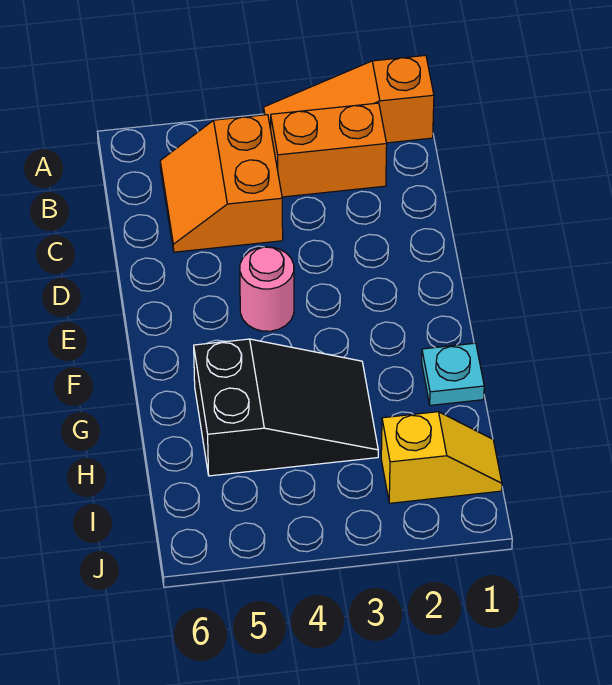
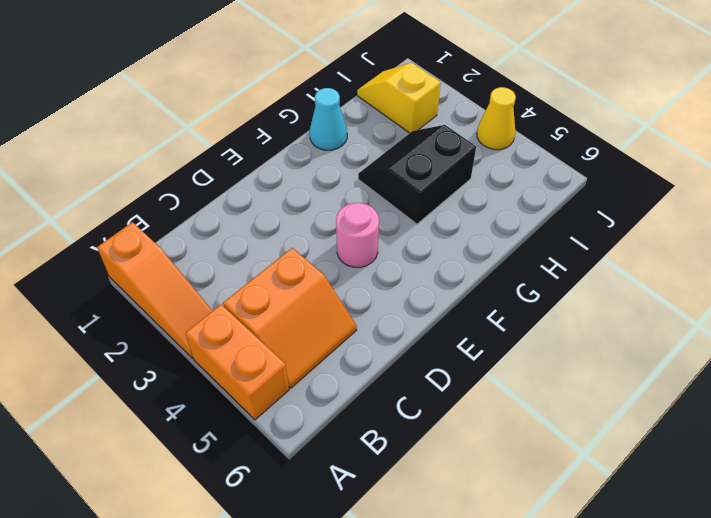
orange 1x2 brick [271,103,387,197] -> orange 1x2 brick moved to [185,304,289,420]
cyan 1x1 plate [422,343,484,405] -> cyan 1x1 cone [310,88,347,150]
black 2x3 slope [194,339,378,476] -> black 2x2 slope [358,125,476,224]
none -> yellow 1x1 cone [477,87,516,150]

